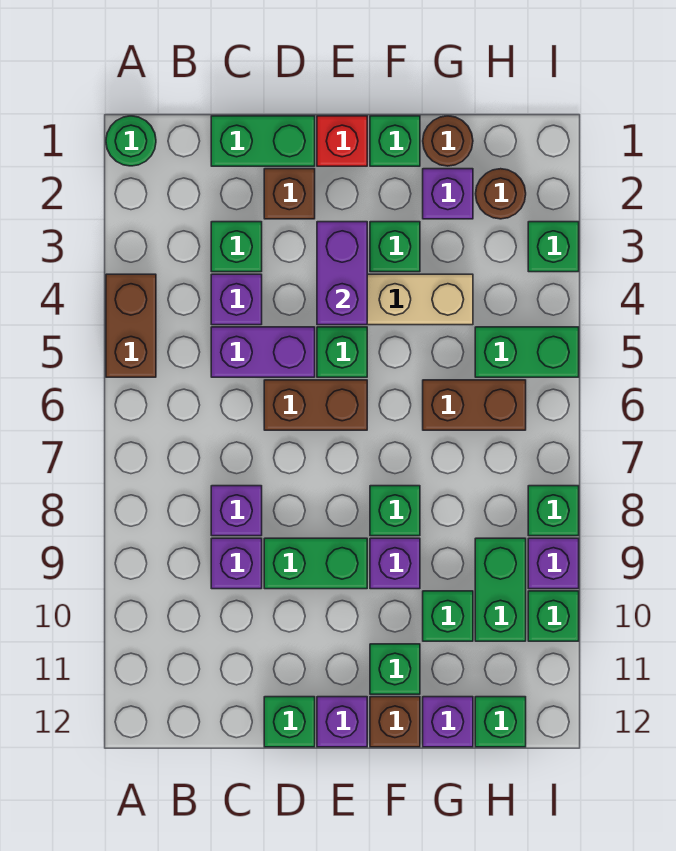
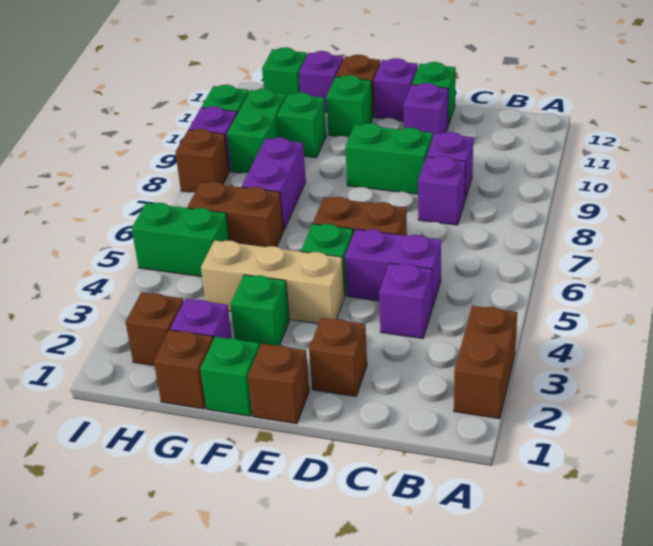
green 1x1 round brick [106,116,156,166] -> none
brown 1x2 brick [106,274,156,377] -> brown 1x2 brick moved to [454,306,517,419]
green 1x2 brick [211,116,315,166] -> none
green 1x1 brick [211,222,262,272] -> none
red 1x1 brick [317,116,367,166] -> brown 1x1 brick [248,343,309,424]
purple 1x2 brick [317,222,367,325] -> purple 1x2 brick moved to [242,138,306,230]
green 1x1 brick [370,486,420,536] -> none
purple 1x1 brick [370,538,420,589] -> purple 1x1 brick moved to [404,83,448,136]
brown 1x1 round brick [423,116,473,166] -> brown 1x1 brick [154,330,213,409]
brown 1x1 round brick [476,169,526,219] -> brown 1x1 brick [125,292,184,366]
green 1x1 brick [528,222,579,272] -> none
green 1x1 brick [528,486,579,536] -> brown 1x1 brick [175,129,229,192]

